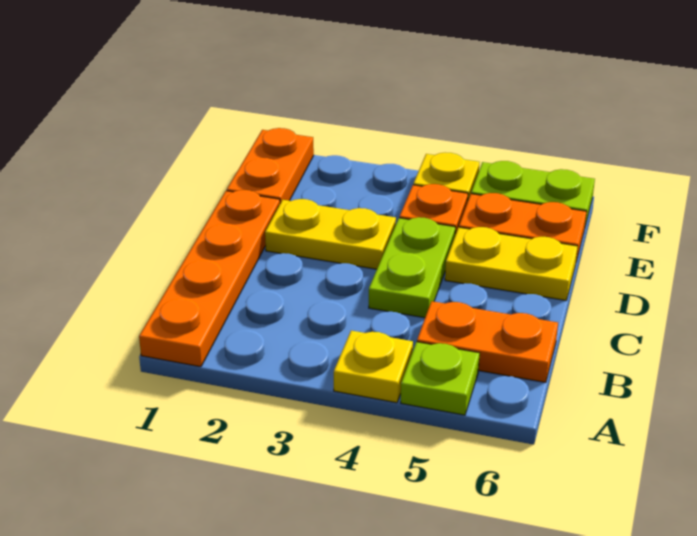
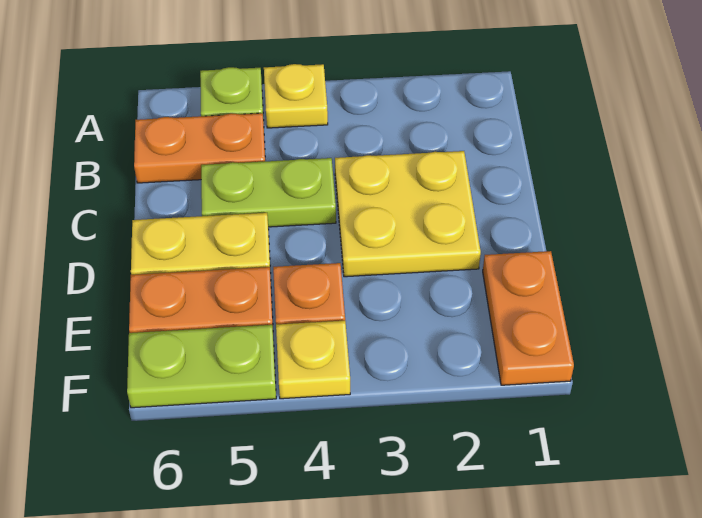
orange 1x4 plate [139,190,280,367] -> none
lime 1x2 plate [369,217,455,318] -> lime 1x2 plate turned to [201,158,336,227]
yellow 1x2 plate [265,199,396,269] -> yellow 2x2 plate [335,151,481,277]

